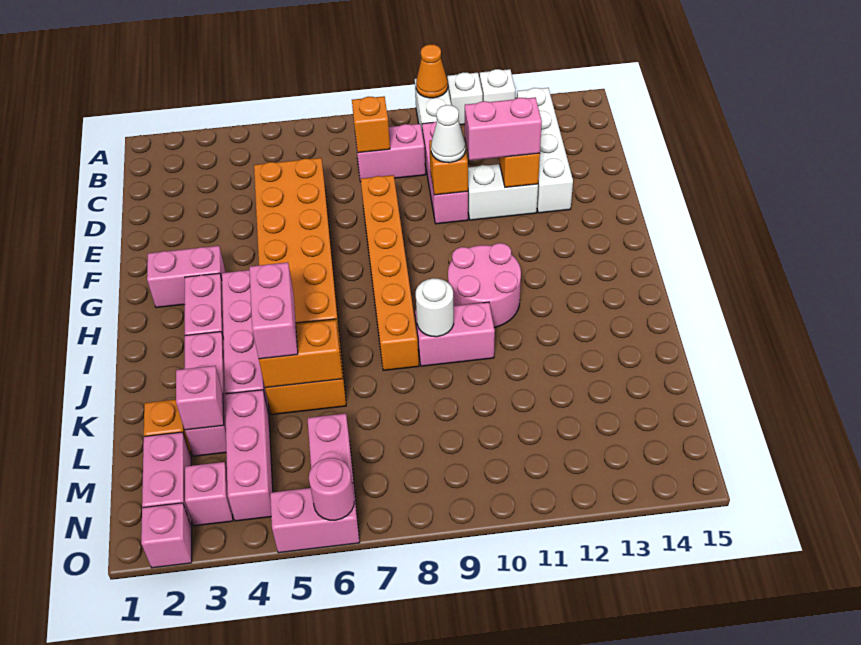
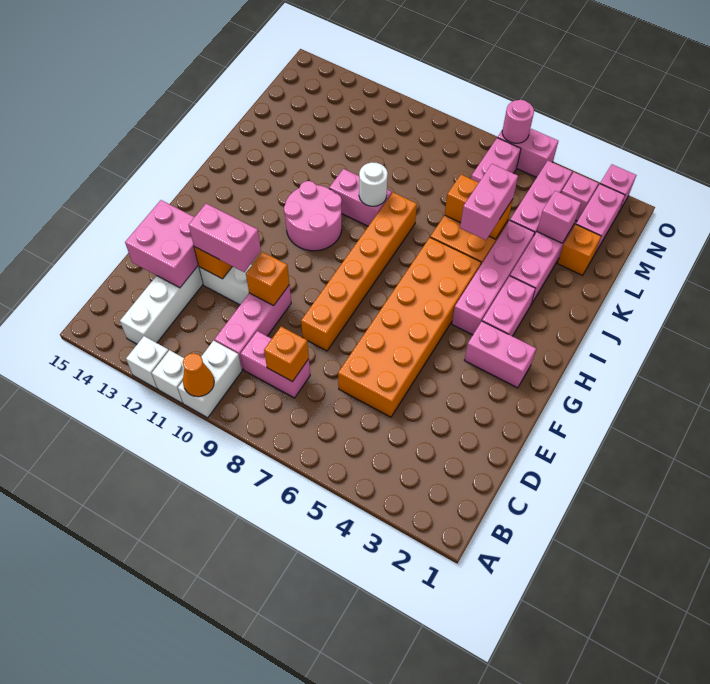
none -> pink 2x2 brick [125,200,198,288]
white 1x1 cone [431,105,465,163] -> none

